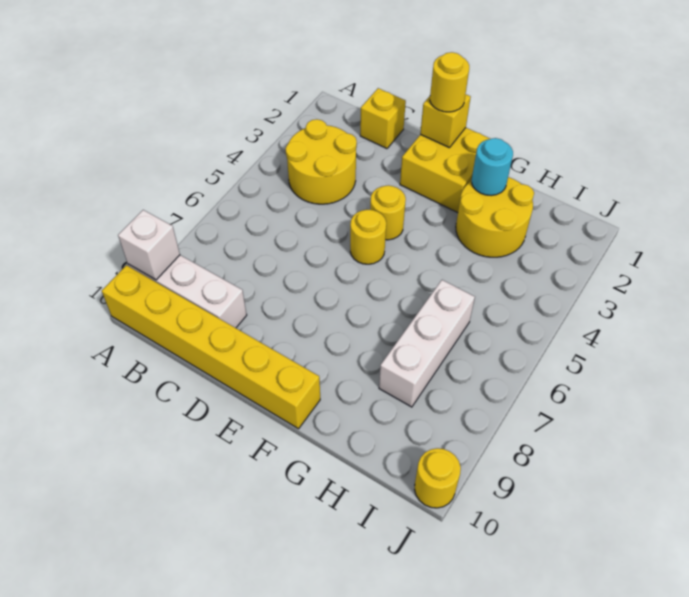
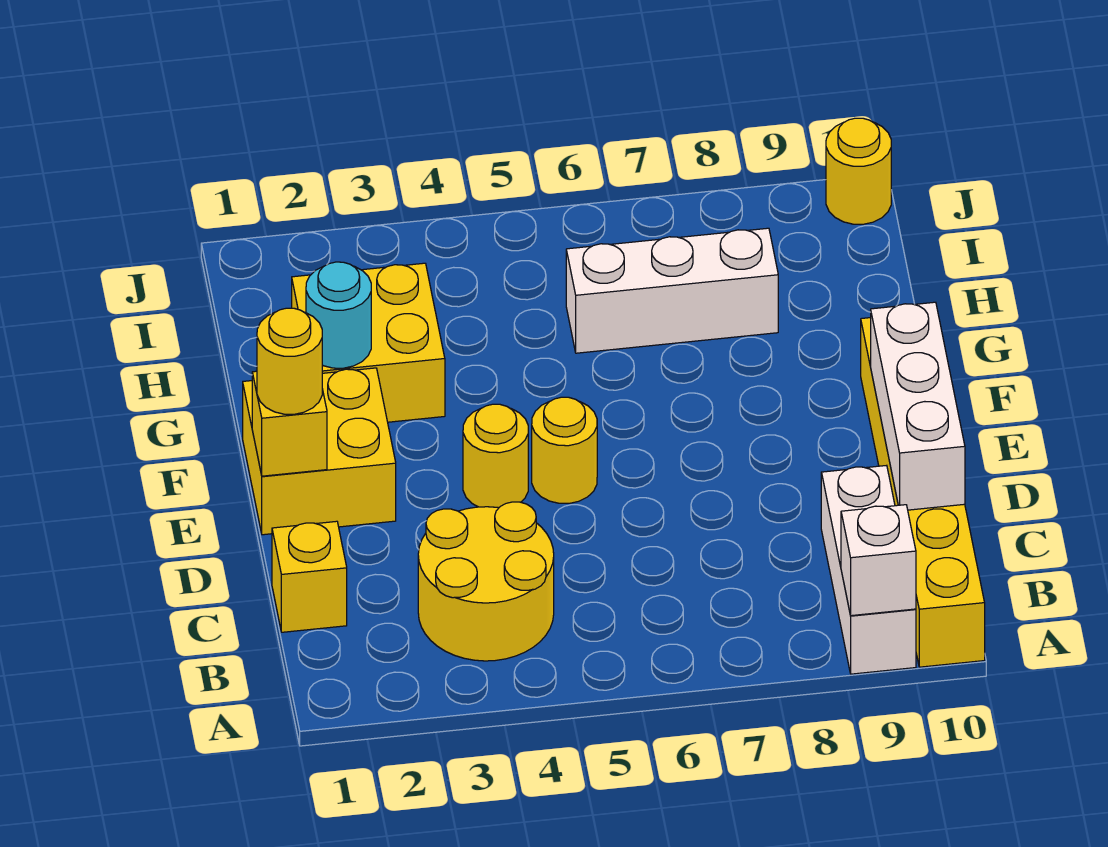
none -> white 1x3 brick [871,302,965,510]
yellow 2x2 round brick [456,177,534,257] -> yellow 2x2 brick [292,263,445,422]

